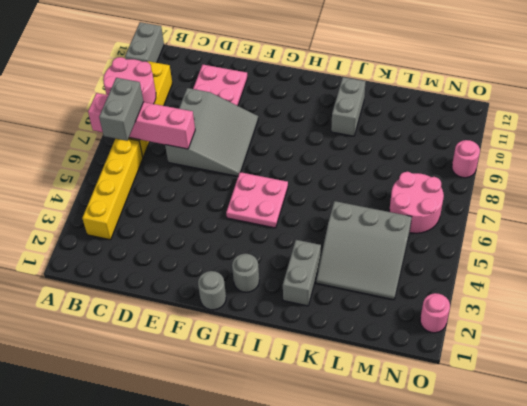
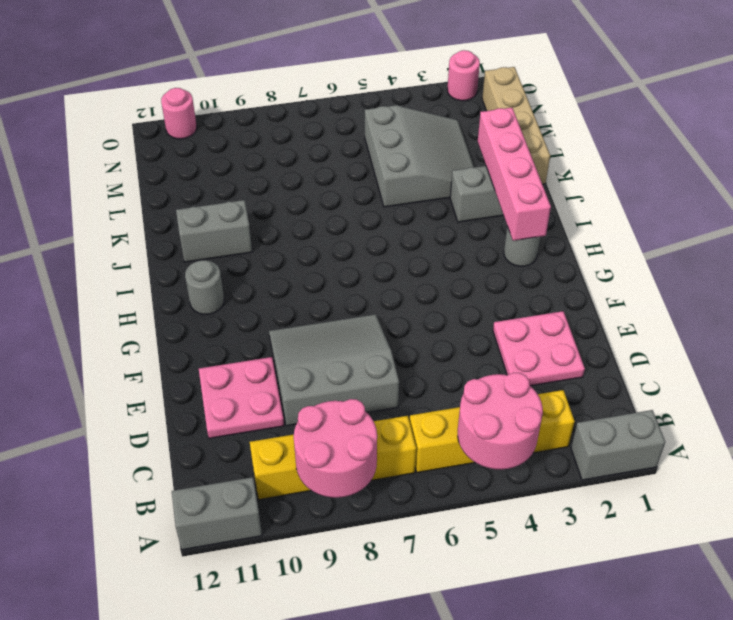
pink 1x4 brick [88,93,195,149] -> pink 1x4 brick moved to [478,108,551,241]
grey 1x2 brick [99,78,143,141] -> grey 1x2 brick moved to [571,410,665,480]
grey 1x1 round brick [198,271,226,310] -> grey 1x1 round brick moved to [185,260,224,314]
pink 2x2 plate [226,172,288,228] -> pink 2x2 plate moved to [493,311,585,386]
none -> tan 1x4 brick [482,67,550,184]
pink 2x2 round brick [389,172,444,233] -> pink 2x2 round brick moved to [458,373,543,470]
pink 1x1 round brick [452,140,480,178] -> pink 1x1 round brick moved to [161,88,197,139]

